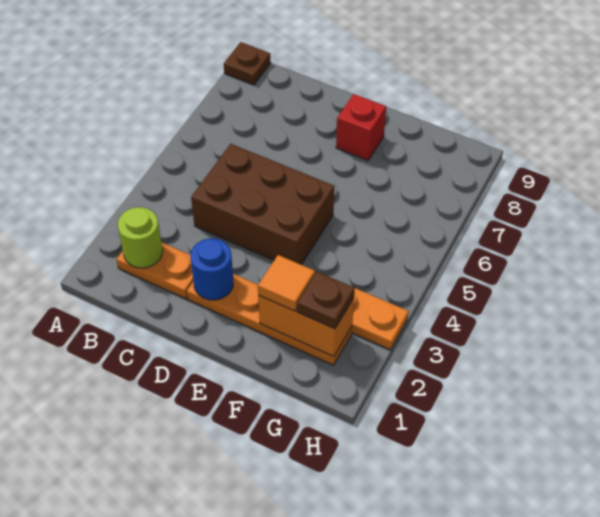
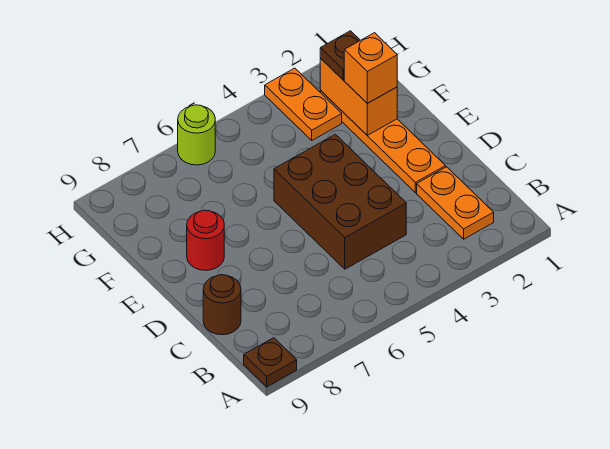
lime 1x1 round brick [118,207,163,268] -> lime 1x1 round brick moved to [178,105,215,165]
none -> brown 1x1 round brick [203,275,241,335]
blue 1x1 round brick [190,239,233,300] -> none
red 1x1 brick [336,94,386,160] -> red 1x1 round brick [187,210,224,270]
orange 1x1 tile [258,255,315,311] -> orange 1x1 brick [344,33,397,103]

